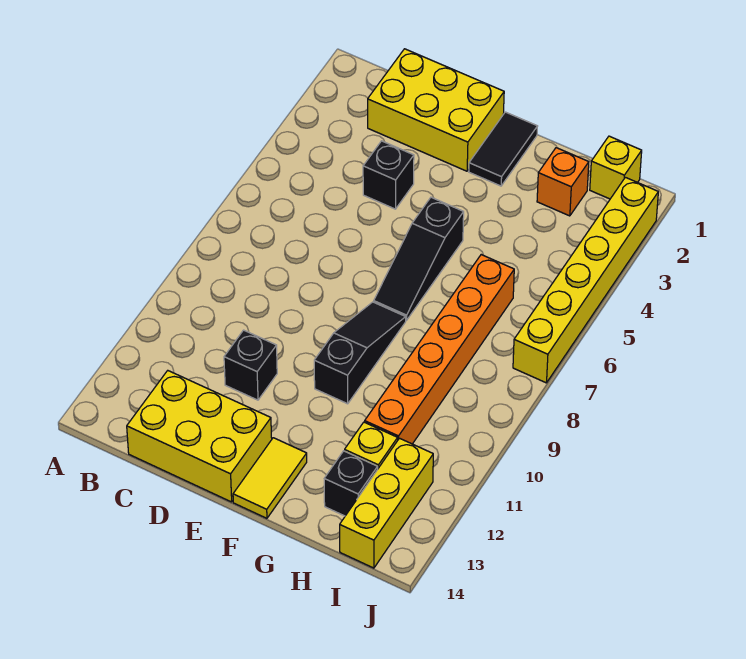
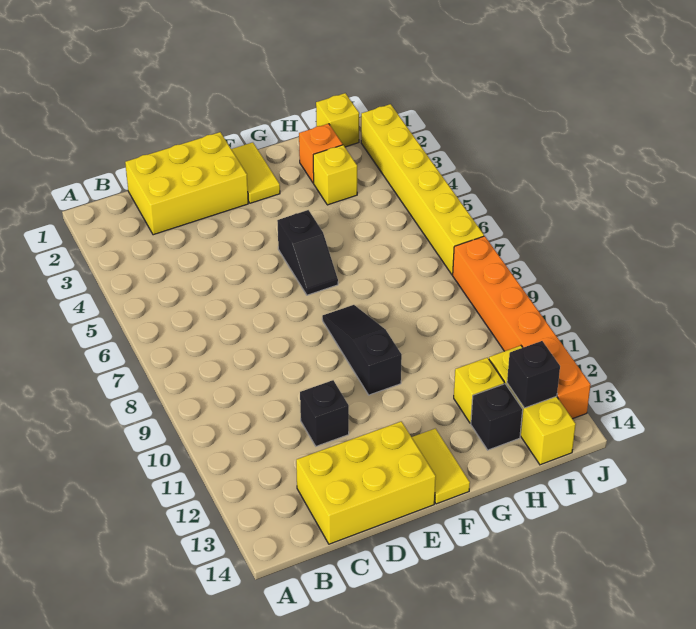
black 1x1 brick [363,141,414,209] -> black 1x1 brick moved to [507,341,560,408]
black 1x2 tile [469,112,538,186] -> yellow 1x2 tile [231,142,280,203]
black 1x3 slope [374,197,464,320] -> black 1x2 slope [277,210,338,295]
none -> yellow 1x1 brick [313,145,357,205]
orange 1x6 brick [365,255,514,444] -> orange 1x6 brick moved to [453,236,591,419]

